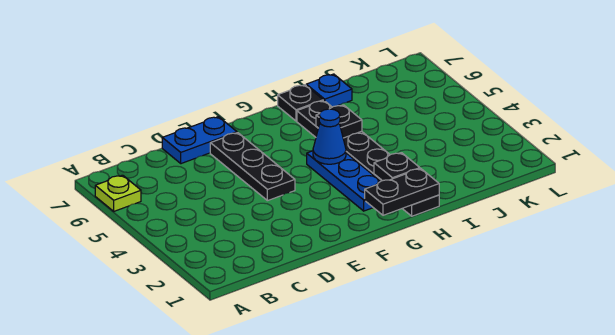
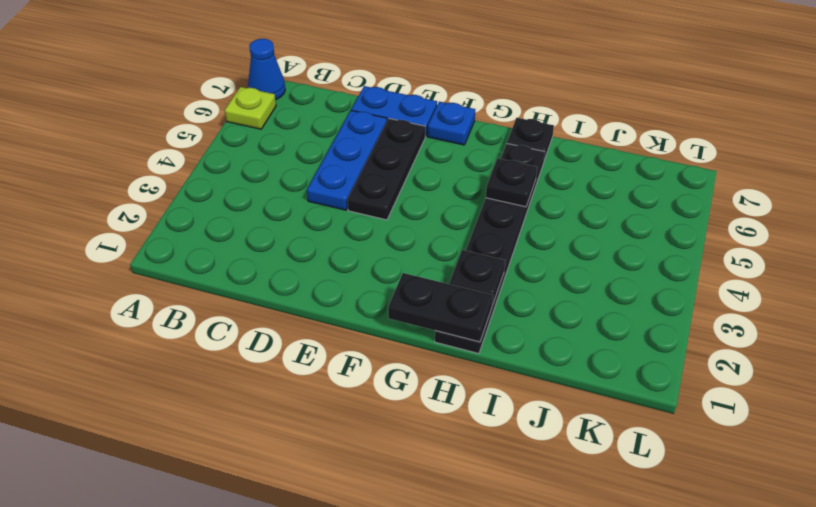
blue 1x3 plate [307,151,381,211] -> blue 1x3 plate moved to [307,110,387,210]
blue 1x1 cone [313,109,346,164] -> blue 1x1 cone moved to [248,39,285,100]
blue 1x1 plate [306,74,352,107] -> blue 1x1 plate moved to [428,102,475,145]

